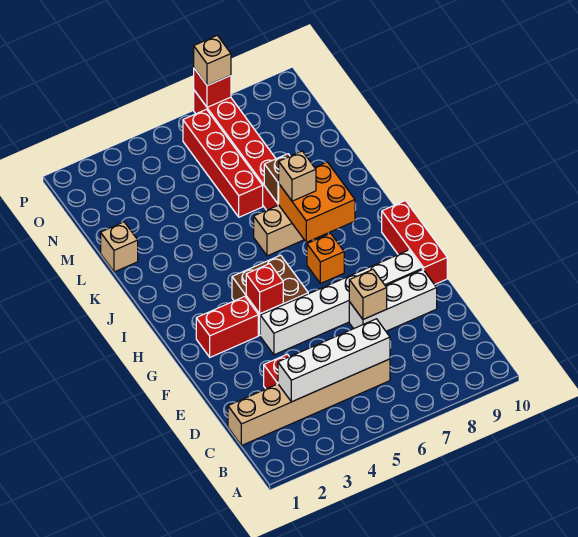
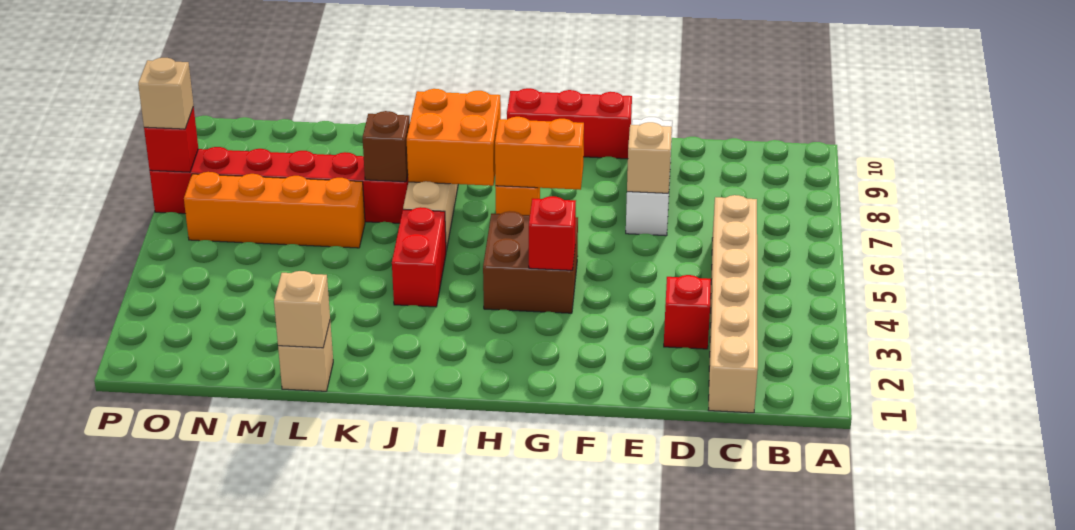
white 1x4 brick [278,319,390,402] -> none
white 1x6 brick [260,250,422,355] -> none
red 1x2 brick [196,297,258,357] -> red 1x2 brick moved to [392,207,446,307]
none -> orange 1x2 brick [495,117,584,190]
tan 1x1 brick [279,151,316,201] -> tan 1x1 brick moved to [274,271,330,348]
red 1x4 brick [183,109,263,217] -> orange 1x4 brick [184,172,365,248]

